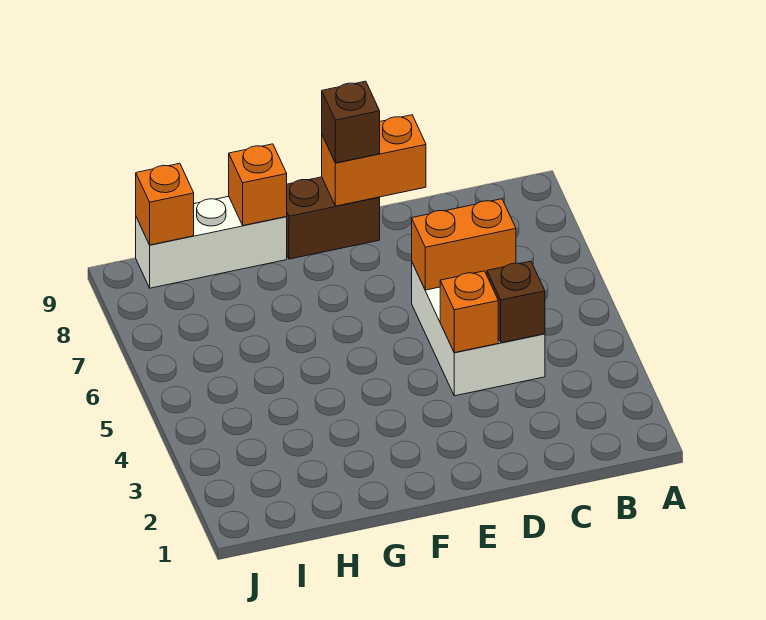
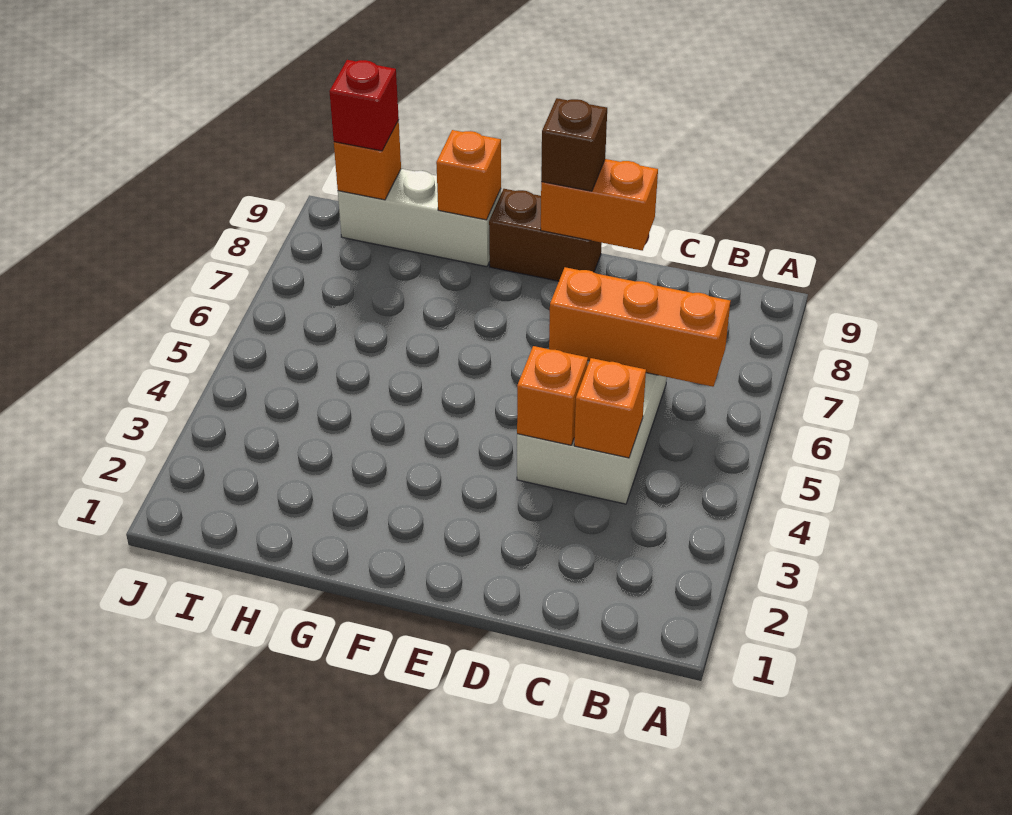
brown 1x1 brick [487,261,545,343] -> orange 1x1 brick [574,358,646,458]
orange 1x2 brick [412,199,516,290] -> orange 1x3 brick [549,267,730,387]
none -> red 1x1 brick [329,60,399,151]

